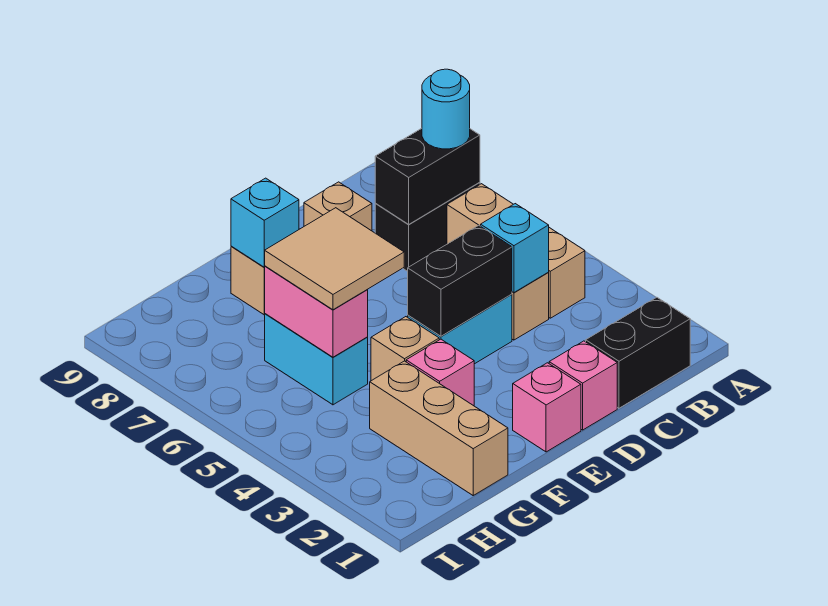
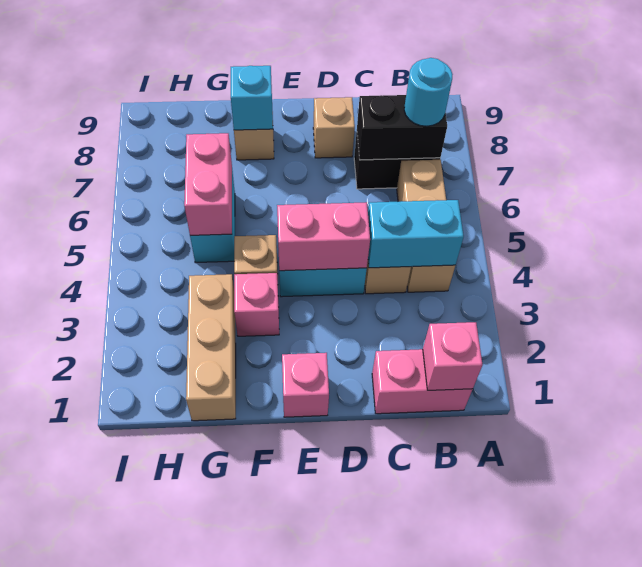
black 1x2 brick [586,297,690,408] -> pink 1x2 brick [372,349,473,414]
cyan 1x1 brick [481,204,549,293] -> cyan 1x2 brick [368,200,464,268]
pink 1x1 brick [549,341,617,430] -> pink 1x1 brick moved to [423,322,483,390]
black 1x2 brick [408,225,512,336] -> pink 1x2 brick [277,202,370,271]
tan 2x2 tile [265,208,404,310] -> none

